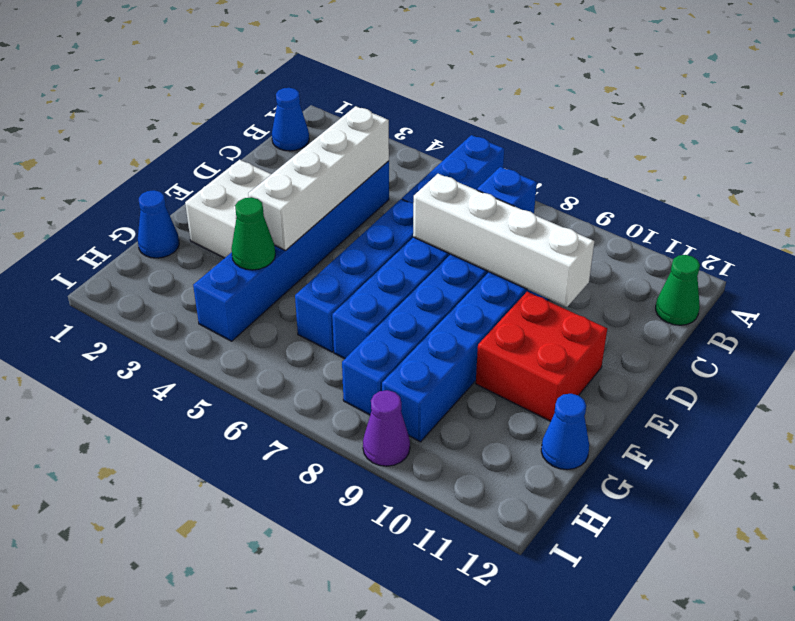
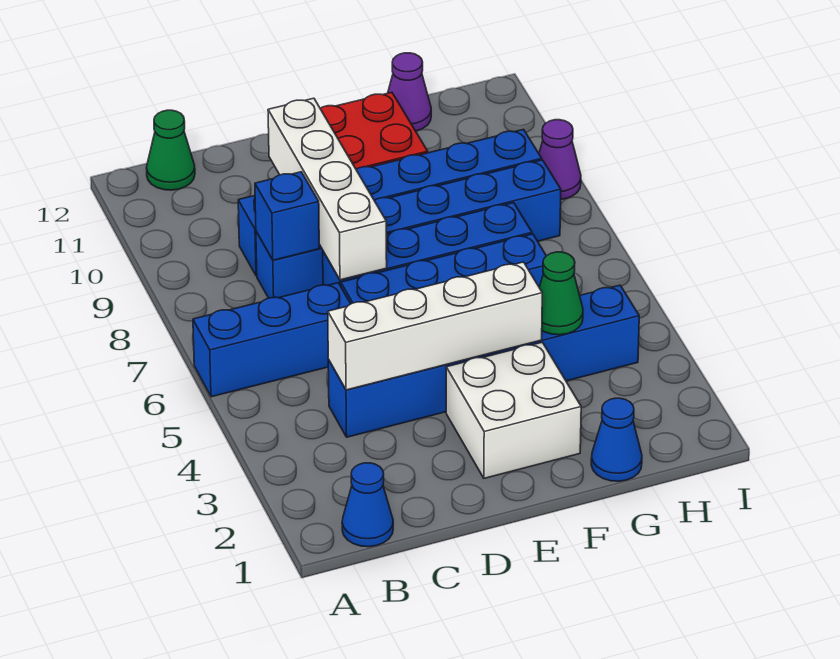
blue 1x1 cone [541,394,589,470] -> purple 1x1 cone [388,53,431,131]

